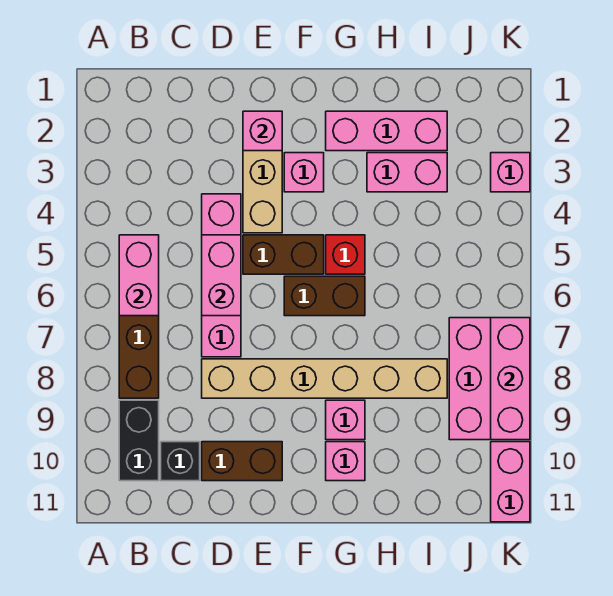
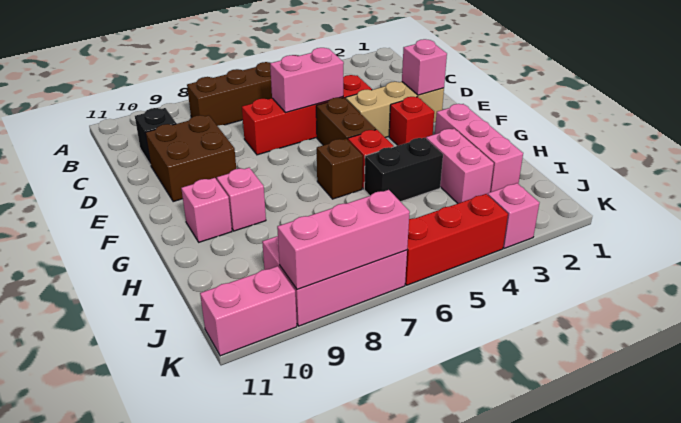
pink 1x2 brick [119,235,159,316] -> none
black 1x2 brick [119,400,159,481] -> black 1x2 brick moved to [364,138,443,202]
pink 1x4 brick [202,194,241,357] -> red 1x4 brick [242,75,372,155]
tan 1x6 brick [202,359,447,398] -> none
brown 1x2 brick [202,442,282,481] -> brown 2x2 brick [145,115,236,202]
pink 1x1 brick [284,153,324,192] -> red 1x1 brick [389,97,434,146]
brown 1x2 brick [284,276,365,316] -> brown 1x1 brick [317,139,363,199]
none -> red 1x3 brick [405,194,508,285]

